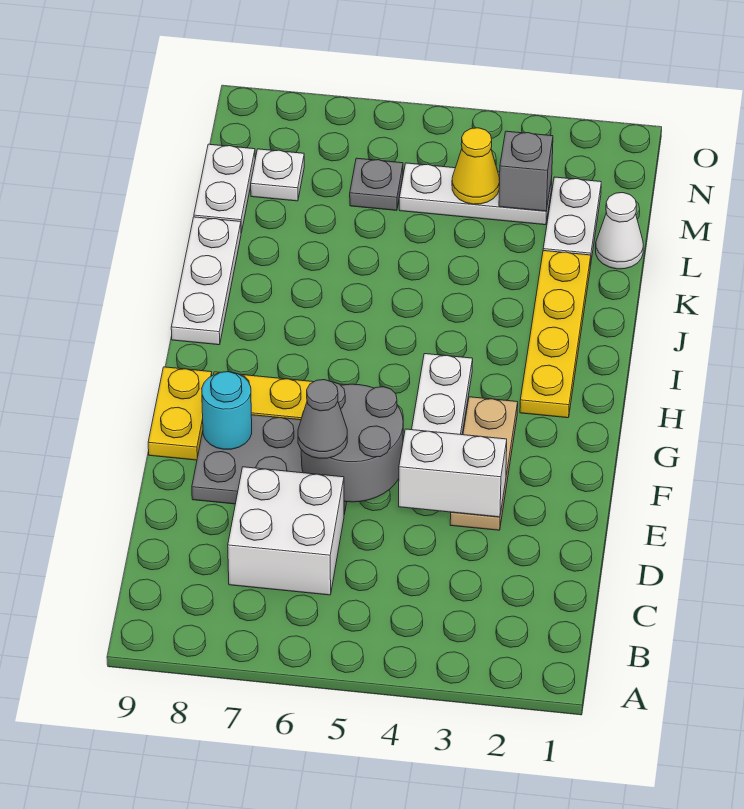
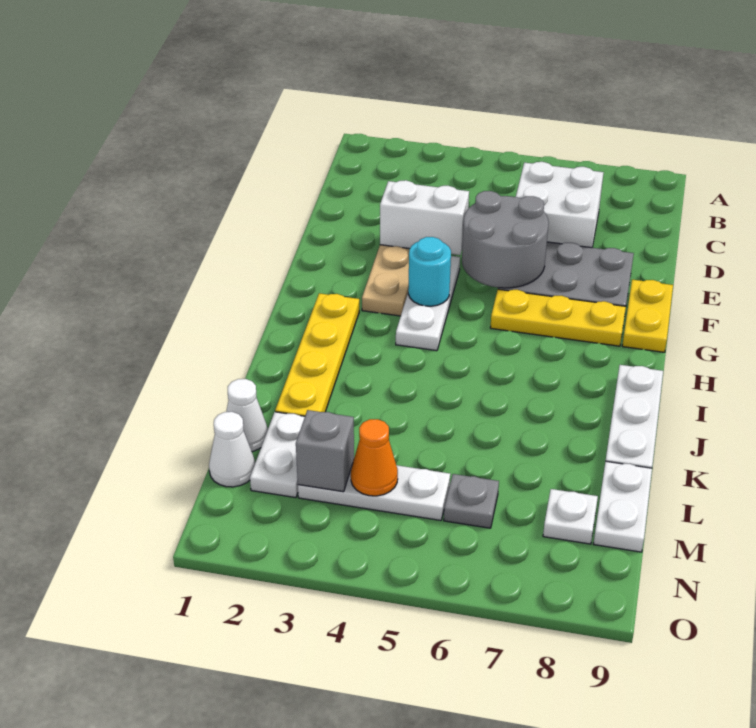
grey 1x1 cone [298,380,347,458] -> none
cyan 1x1 round brick [202,372,252,449] -> cyan 1x1 round brick moved to [408,237,451,306]
none -> white 1x1 cone [209,412,255,487]
yellow 1x1 cone [452,128,500,204] -> orange 1x1 cone [351,419,398,496]

